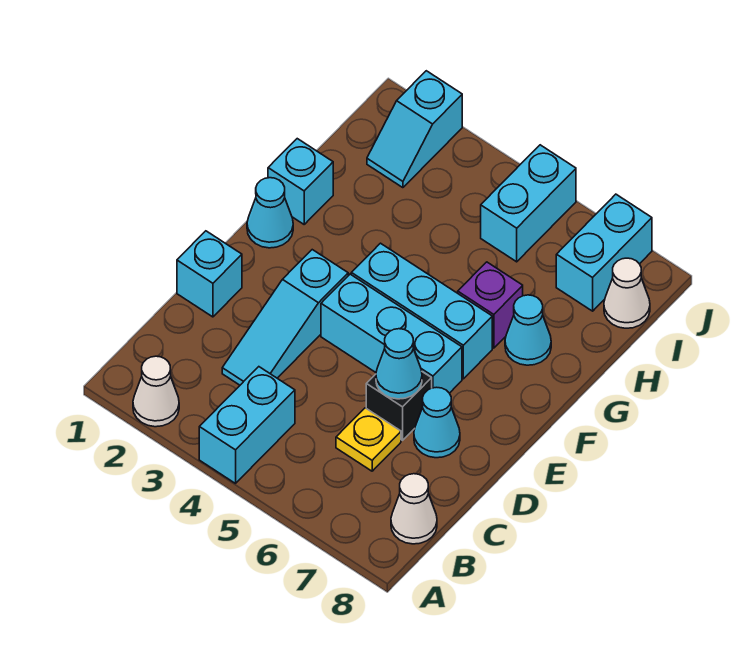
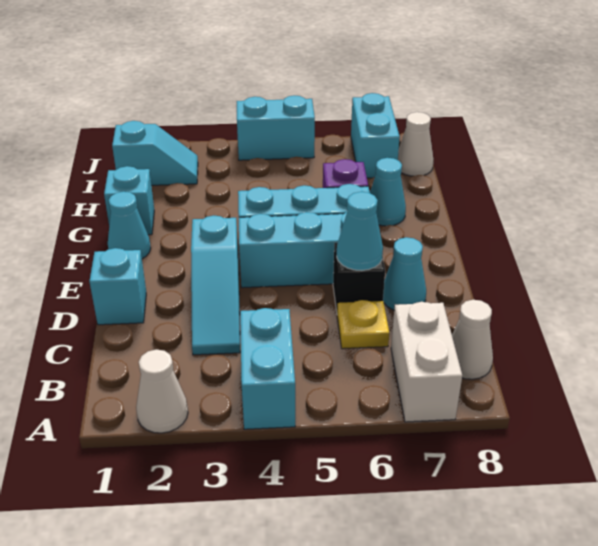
none -> white 1x2 brick [391,302,462,422]
cyan 1x2 slope [367,71,462,188] -> cyan 1x2 slope turned to [112,121,198,185]
cyan 1x2 brick [481,145,576,262] -> cyan 1x2 brick turned to [237,95,315,160]

